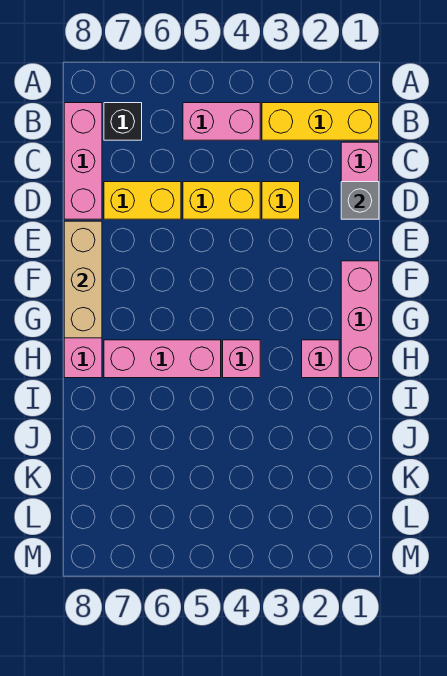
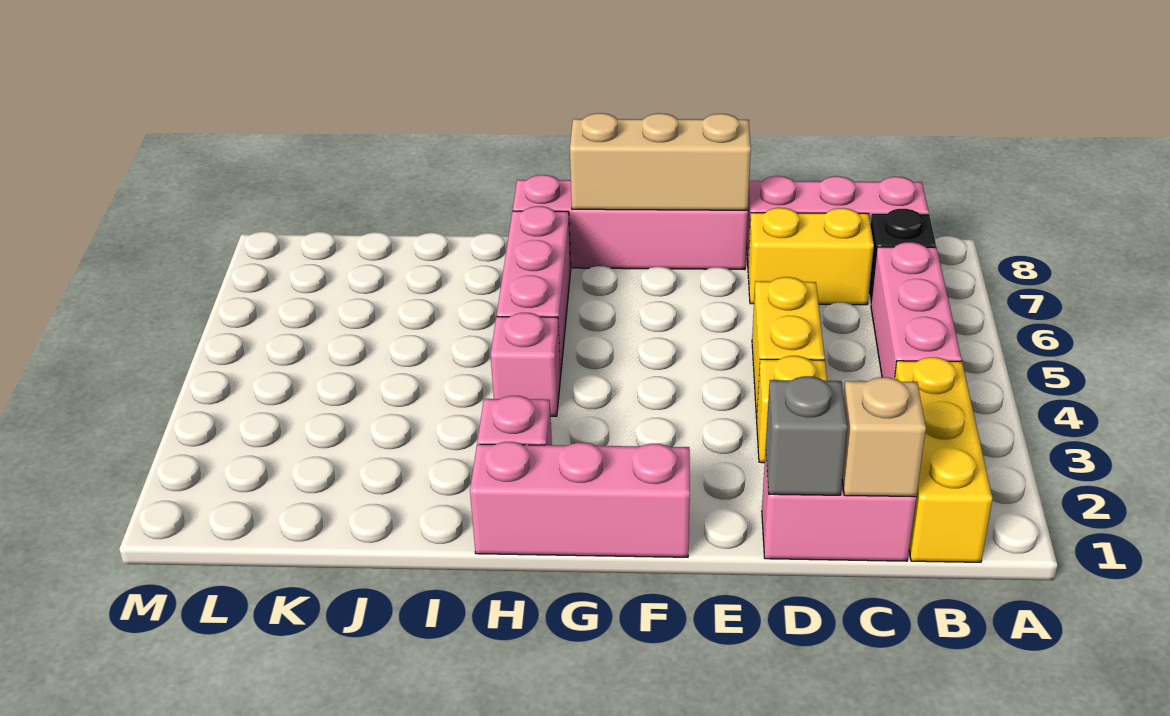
pink 1x2 brick [183,103,260,140] -> pink 1x3 brick [871,242,962,379]
none -> tan 1x1 brick [842,377,926,497]
yellow 1x2 brick [104,182,181,219] -> yellow 1x2 brick turned to [748,208,874,305]

